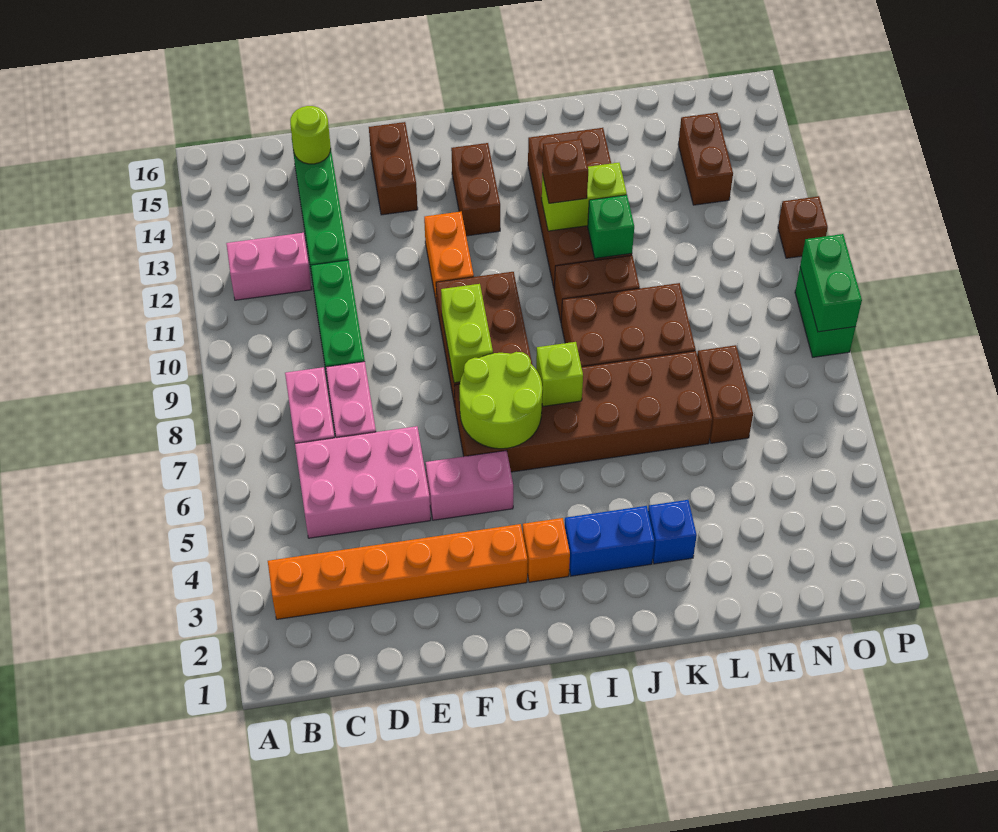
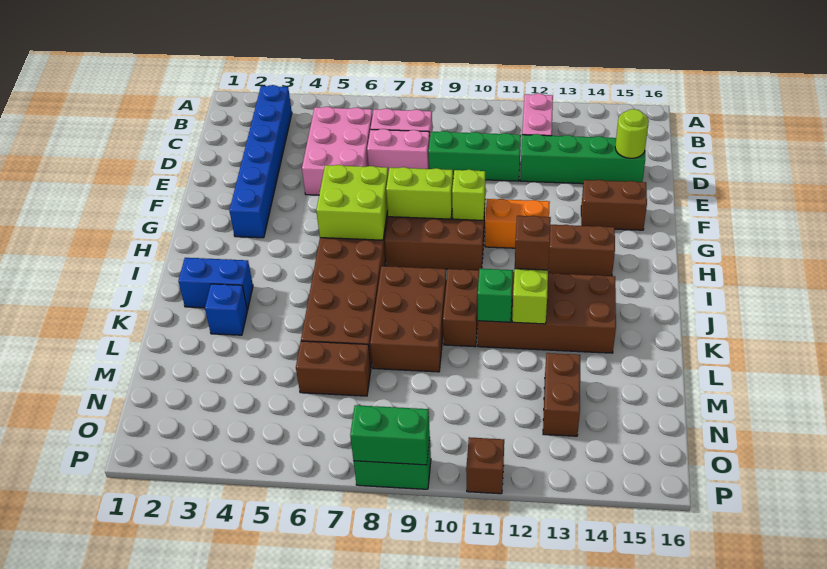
orange 1x6 brick [268,524,528,619] -> blue 1x6 brick [229,85,292,238]
pink 1x2 brick [426,450,513,520] -> none
lime 2x2 round brick [459,352,542,449] -> lime 2x2 brick [316,165,388,240]
orange 1x1 brick [523,518,570,582] -> none
blue 1x2 brick [564,506,655,576] -> blue 1x2 brick turned to [178,258,253,309]
lime 1x1 brick [536,342,583,406] -> lime 1x1 brick moved to [452,170,485,220]
brown 1x2 brick [678,113,733,205] -> brown 1x2 brick turned to [543,353,580,436]

